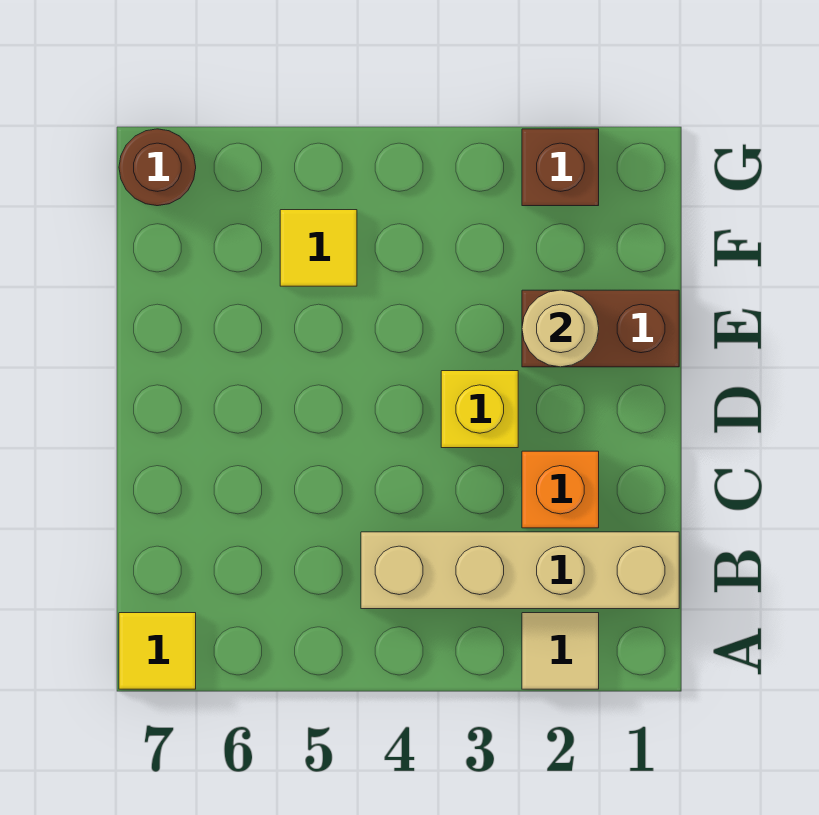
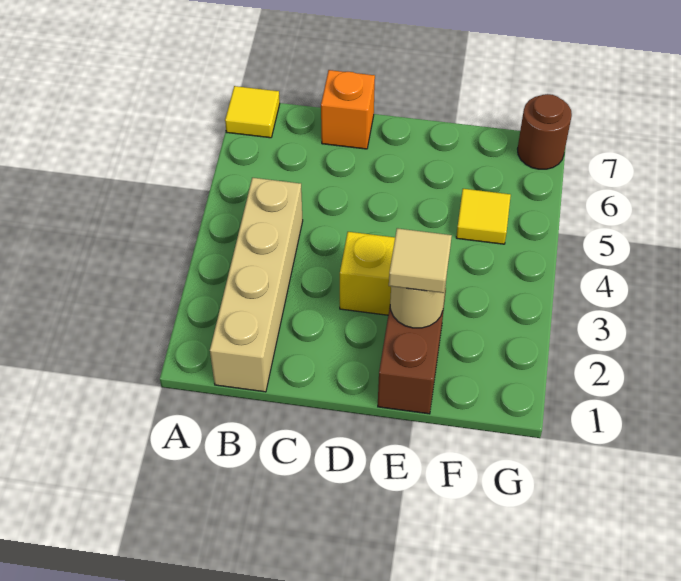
tan 1x1 tile [522,613,599,689] -> tan 1x1 tile moved to [389,228,452,293]
orange 1x1 brick [522,451,599,528] -> orange 1x1 brick moved to [321,70,375,149]
brown 1x1 brick [522,129,599,206] -> none

